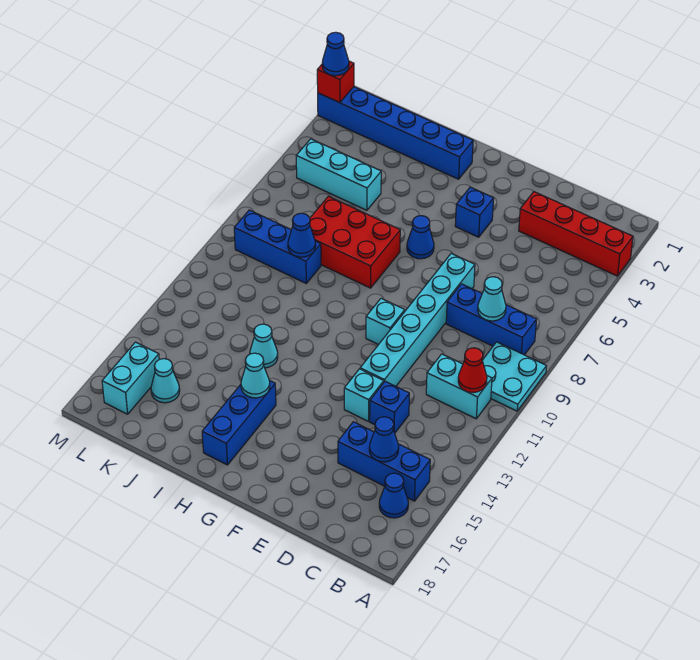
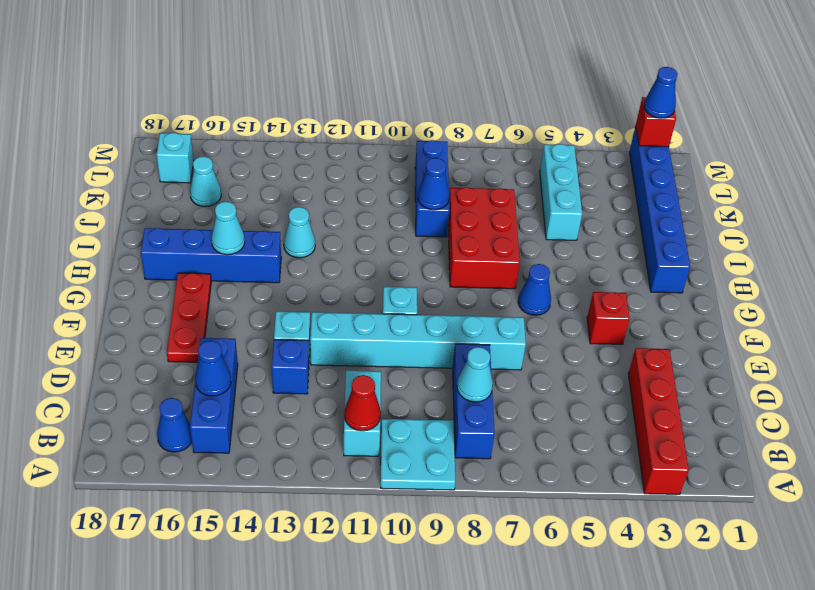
none -> red 1x3 plate [167,273,211,362]
blue 1x1 brick [455,187,494,237] -> red 1x1 brick [587,292,630,344]
blue 1x3 brick [202,381,276,465] -> blue 1x4 brick [141,228,281,283]
cyan 1x2 brick [102,342,159,414] -> cyan 1x1 brick [156,133,194,183]

